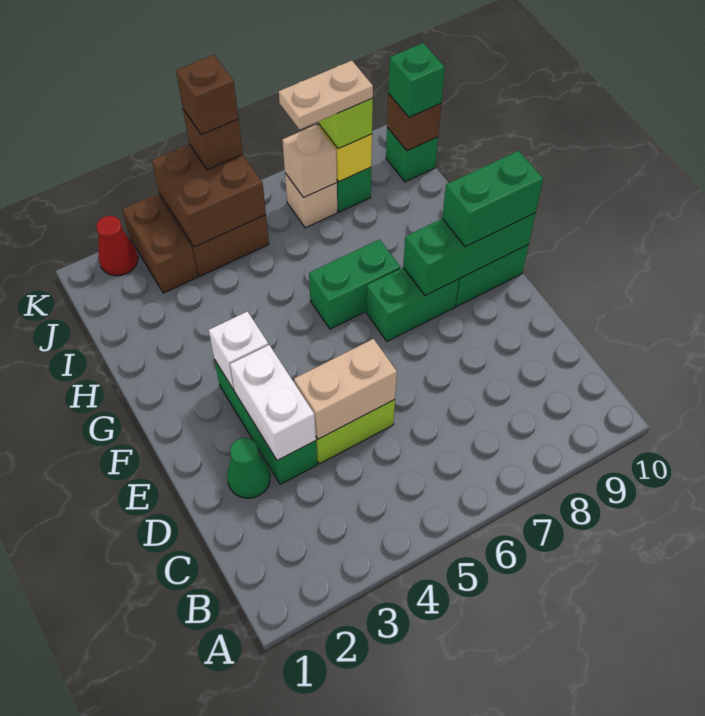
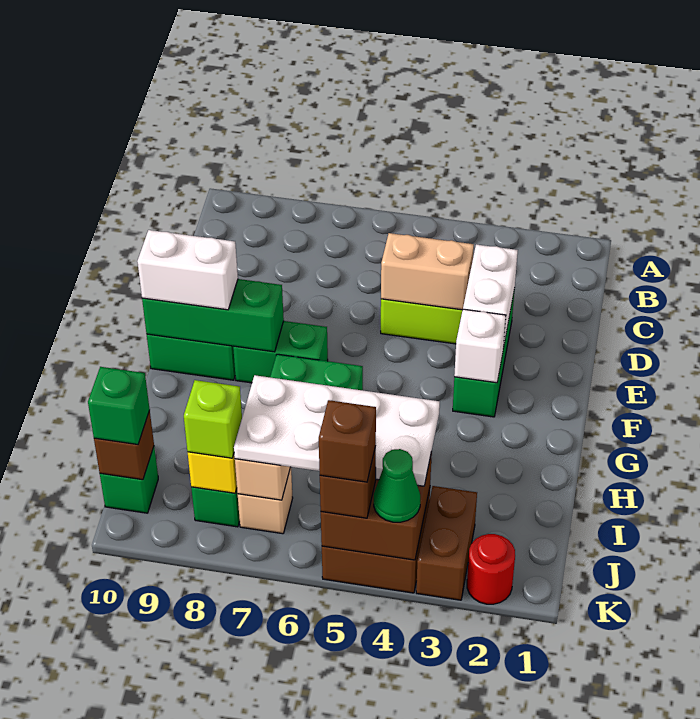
green 1x1 cone [227,438,270,498] -> green 1x1 cone moved to [374,449,420,522]
green 1x2 brick [442,151,543,247] -> white 1x2 brick [137,230,238,310]
none -> white 2x4 plate [234,375,440,486]
tan 1x2 plate [279,61,373,129] -> none
red 1x1 cone [96,216,138,276] -> red 1x1 round brick [467,534,515,604]

